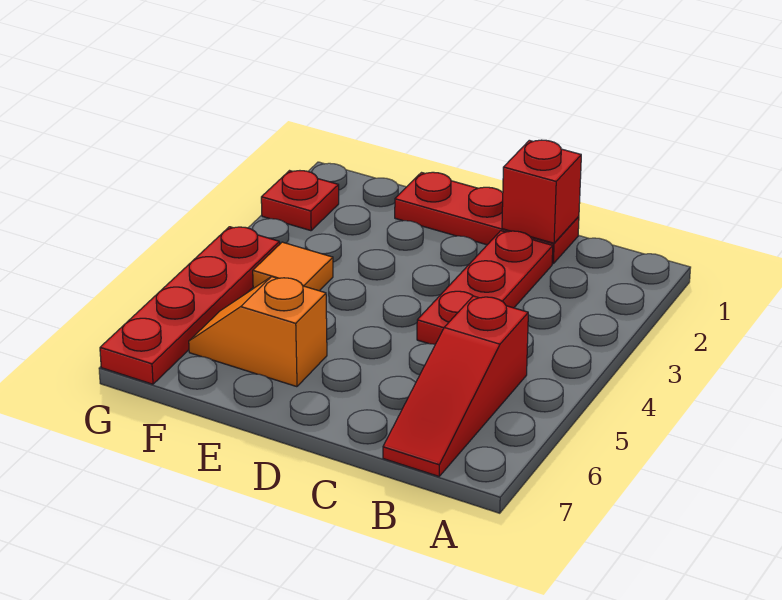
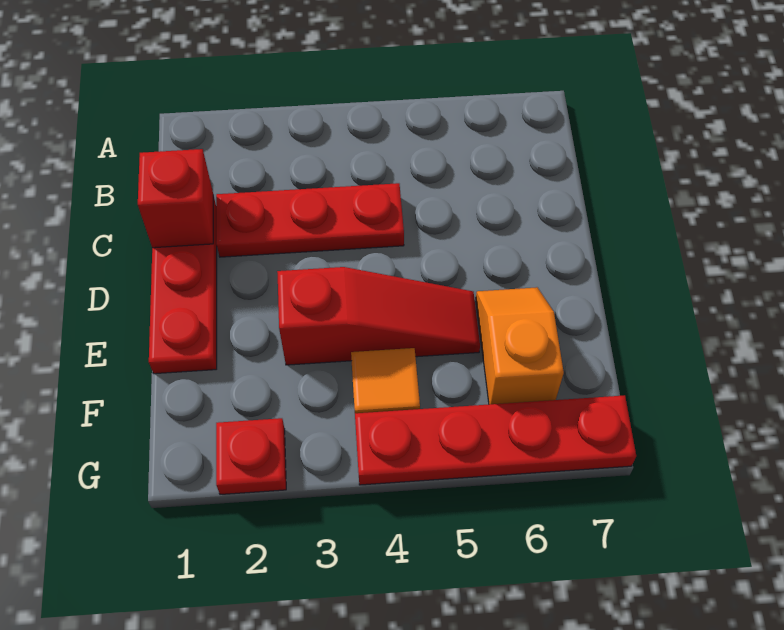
red 1x3 slope [383,296,528,476] -> red 1x3 slope moved to [277,267,480,365]
orange 1x2 slope [189,277,327,387] -> orange 1x2 slope turned to [476,287,564,404]

